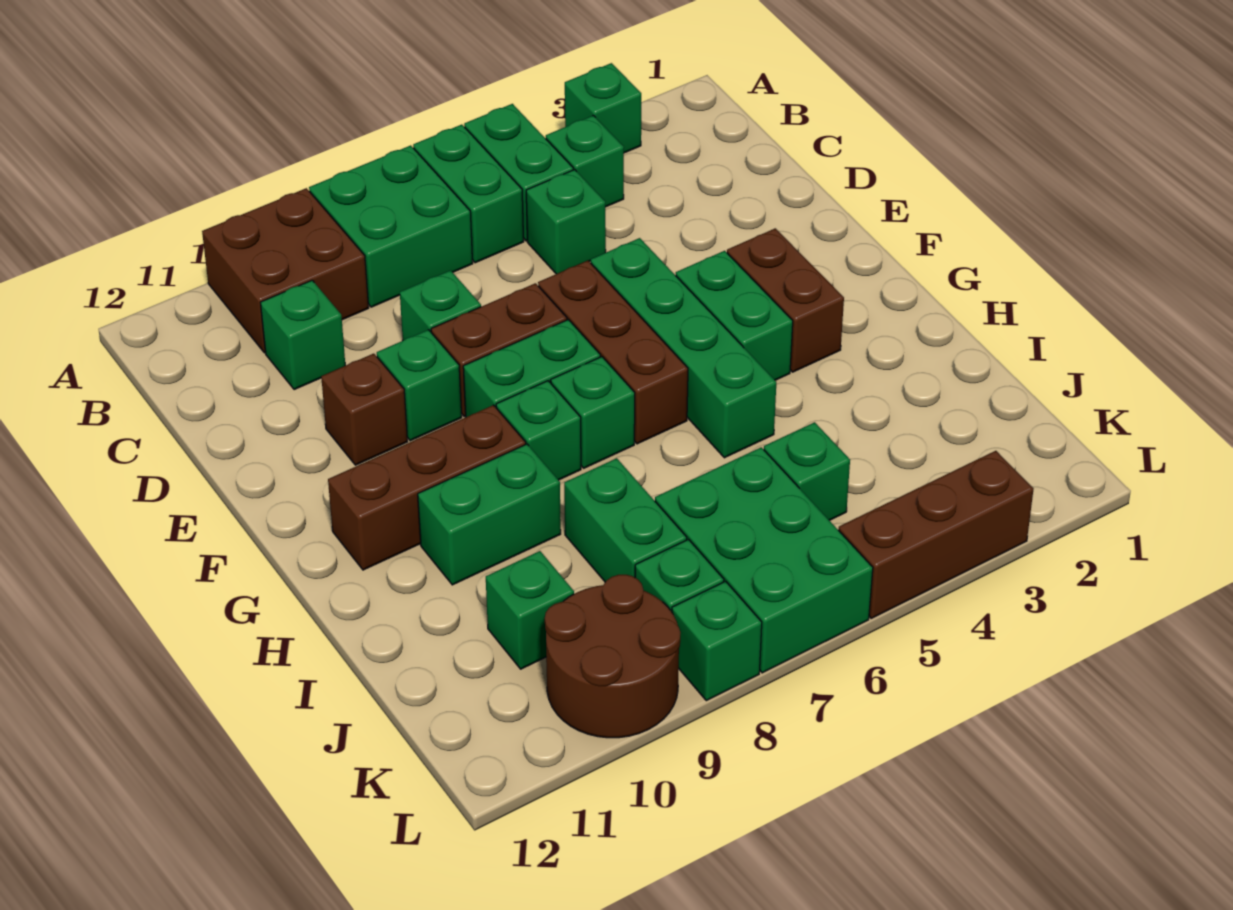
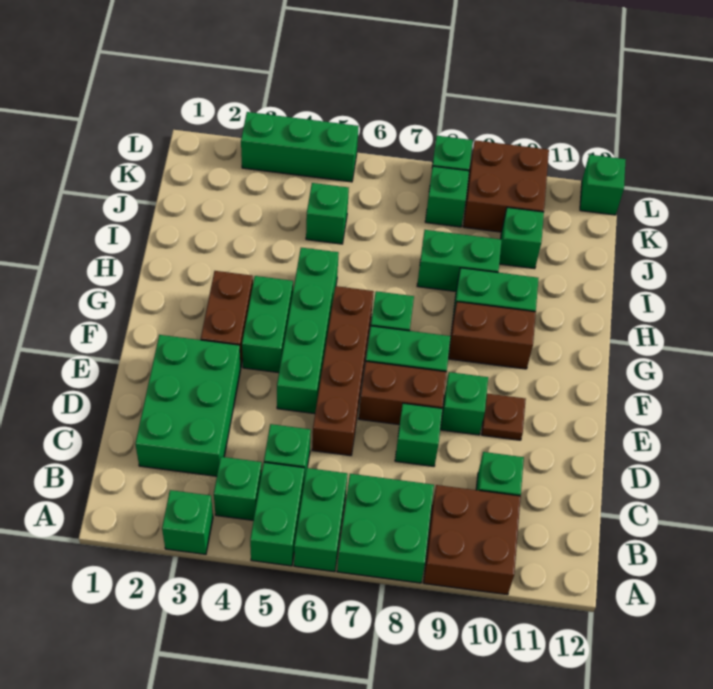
brown 1x3 brick [538,261,688,444] -> brown 1x4 brick [312,286,374,456]
brown 1x1 brick [321,354,408,465] -> brown 1x1 plate [482,394,526,440]
green 1x1 brick [496,381,581,480] -> green 1x1 brick moved to [580,155,626,215]
brown 1x3 brick [328,405,526,570] -> brown 1x2 brick [449,302,536,369]
green 1x2 brick [564,458,687,582] -> green 1x2 brick turned to [417,230,502,291]
green 2x3 brick [655,447,873,673] -> green 2x3 brick moved to [135,335,241,476]
brown 2x2 round brick [545,575,680,738] -> brown 2x2 brick [463,140,549,232]
brown 1x3 brick [839,451,1033,618] -> green 1x3 brick [241,112,359,182]

